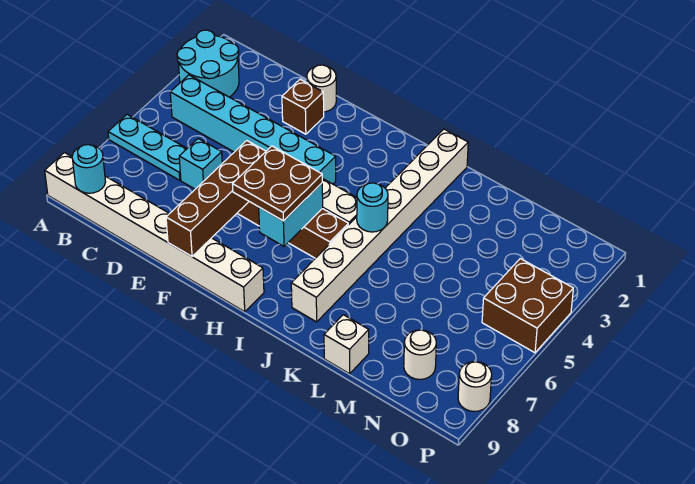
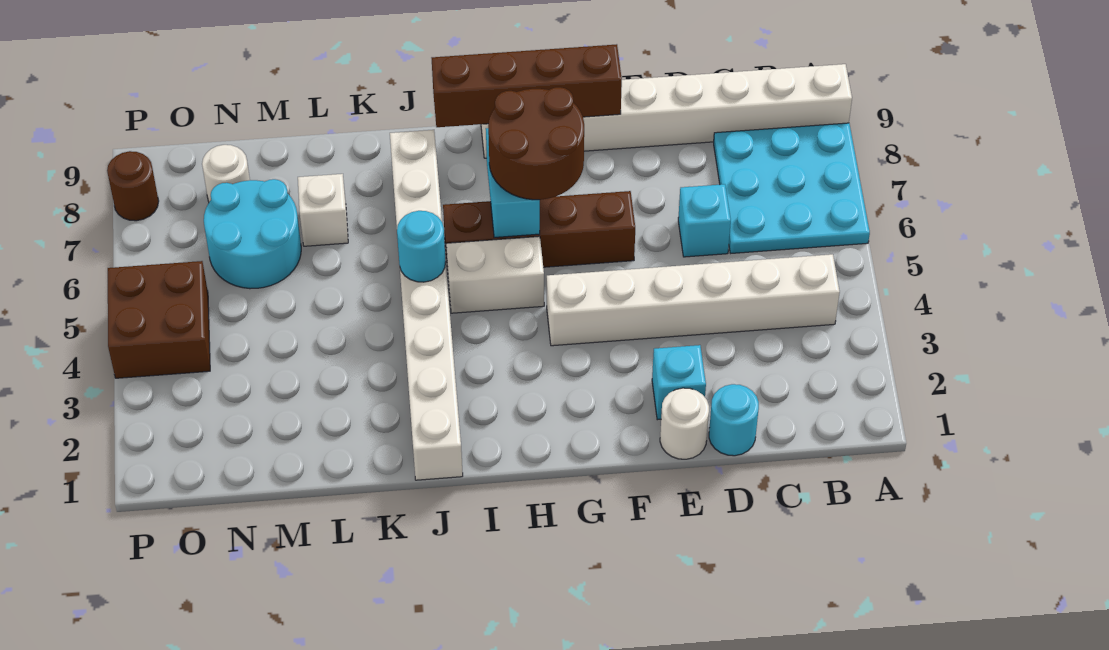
cyan 2x2 round brick [177,30,239,97] -> cyan 2x2 round brick moved to [204,179,301,289]
cyan 1x3 plate [108,115,187,180] -> cyan 3x3 plate [714,123,870,253]
cyan 1x6 brick [170,75,336,184] -> white 1x6 brick [547,254,840,346]
cyan 1x1 round brick [72,145,105,193] -> cyan 1x1 round brick moved to [709,384,759,456]
brown 1x1 brick [282,79,324,134] -> cyan 1x1 brick [652,345,706,420]
brown 1x4 brick [166,141,266,256] -> brown 1x4 brick turned to [432,44,622,127]
brown 2x2 plate [233,146,322,221] -> brown 2x2 round brick [488,87,584,200]
white 1x1 brick [324,315,369,374] -> white 1x1 brick moved to [298,174,348,246]
white 1x1 round brick [458,362,492,412] -> brown 1x1 round brick [107,151,159,221]

